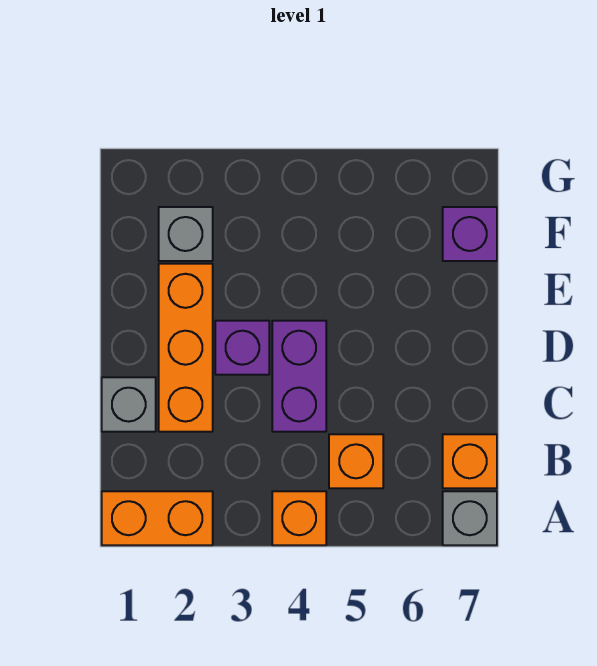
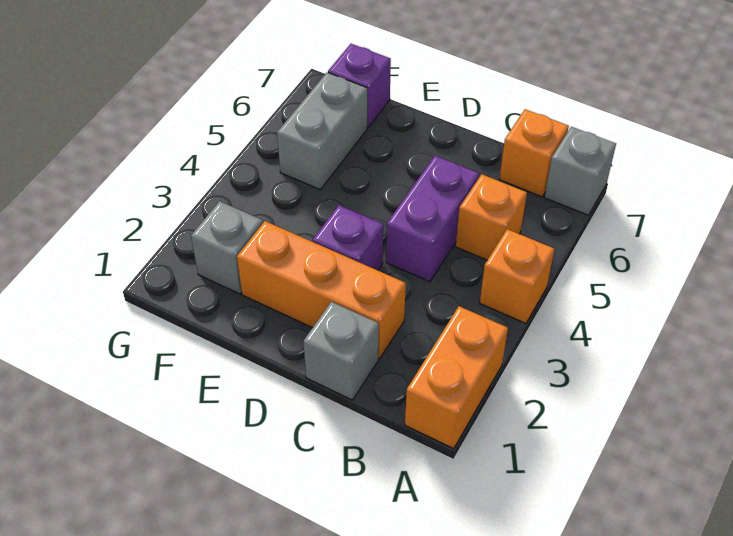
purple 1x2 brick [272,321,326,432] -> purple 1x2 brick turned to [386,156,479,282]
none -> grey 1x2 brick [277,72,367,189]

